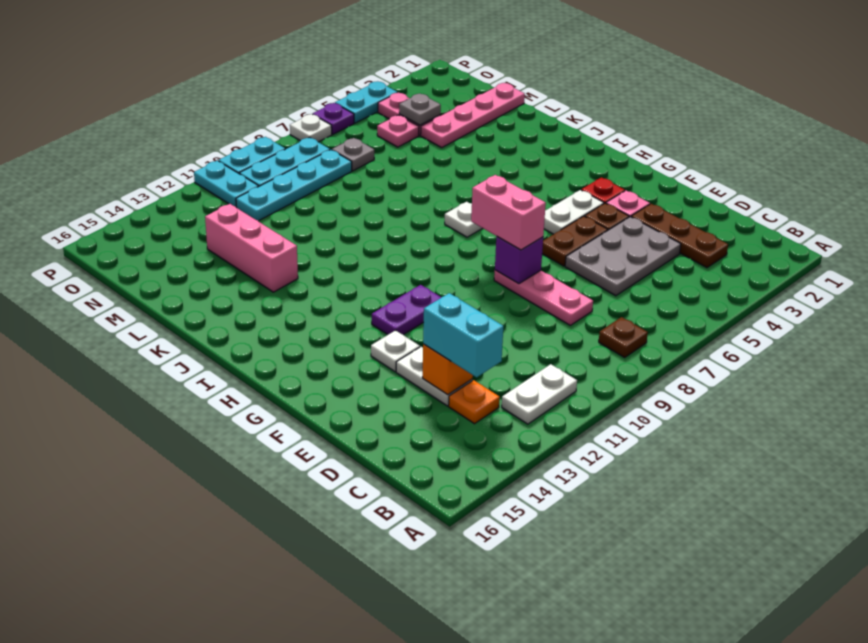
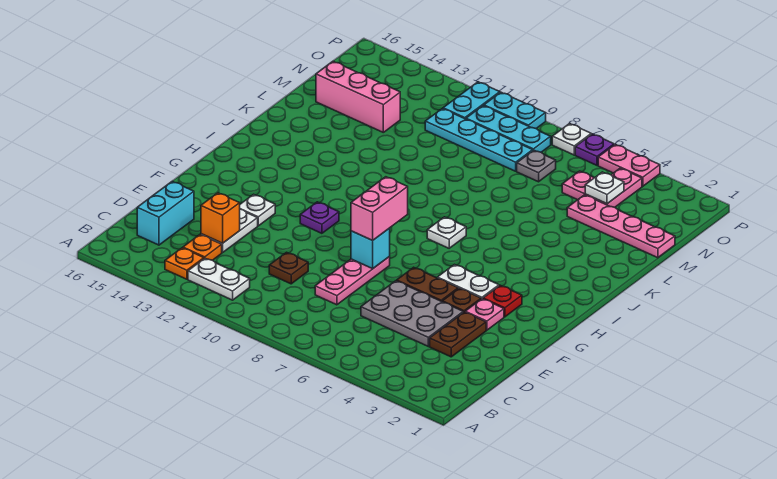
brown 1x1 plate [599,317,648,357] -> brown 1x1 plate moved to [269,252,308,284]
none -> orange 1x1 plate [165,248,204,279]
brown 1x3 plate [631,204,728,268] -> brown 1x2 plate [430,312,486,357]
cyan 1x2 brick [423,293,503,377] -> cyan 1x2 brick moved to [137,181,194,245]
purple 1x1 brick [495,237,543,284] -> cyan 1x1 brick [351,228,390,269]
purple 1x2 plate [372,285,441,335] -> purple 1x1 plate [300,202,339,233]
pink 1x3 brick [205,204,298,292] -> pink 1x3 brick turned to [316,61,400,132]
grey 1x1 plate [399,94,441,125] -> white 1x1 plate [585,172,624,204]
cyan 1x2 plate [335,81,397,123] -> pink 1x2 plate [598,144,660,186]

